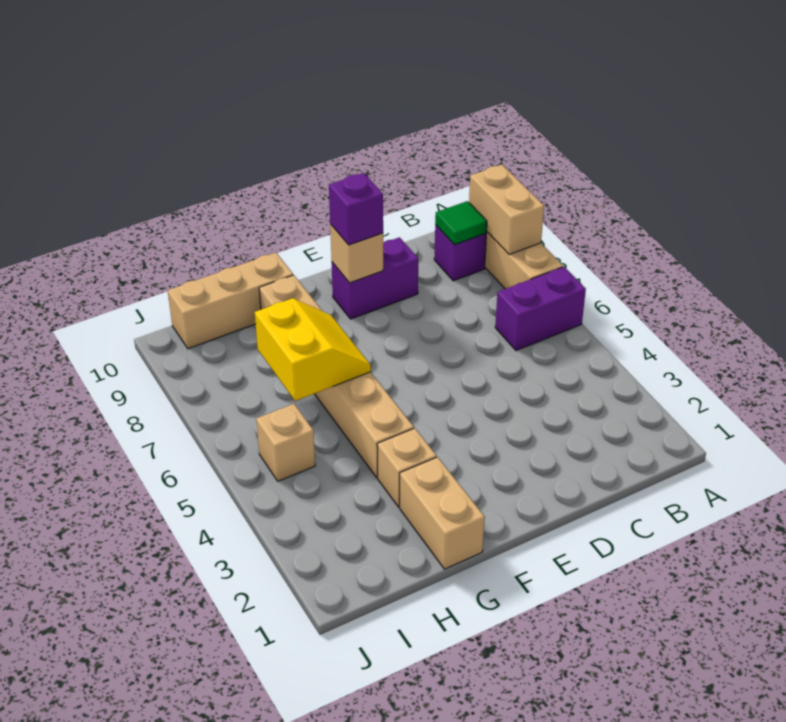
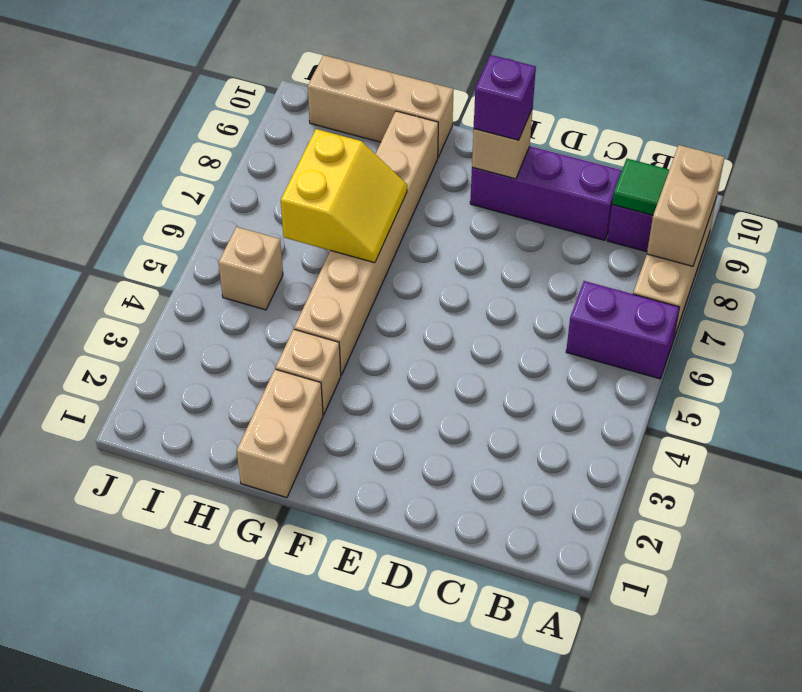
purple 1x2 brick [332,237,418,319] -> purple 1x3 brick [470,146,622,240]

